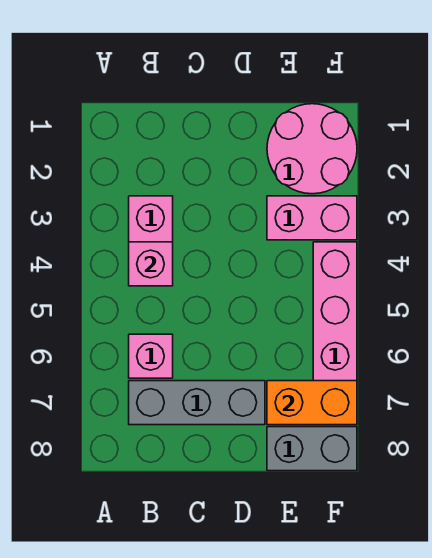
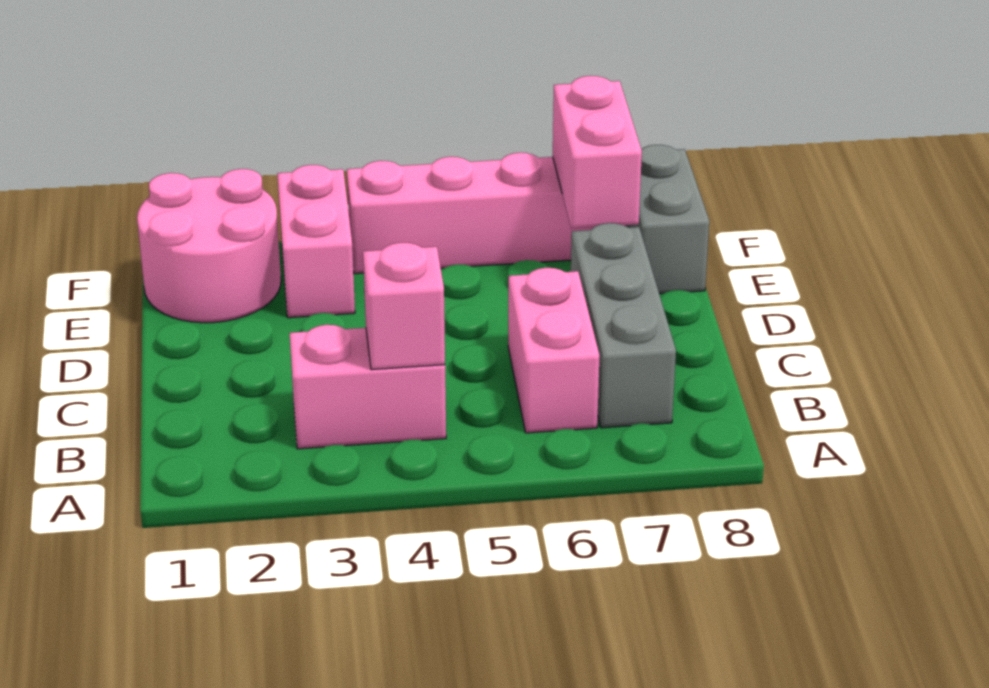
pink 1x1 brick [129,334,173,378] -> pink 1x2 brick [508,268,600,433]
orange 1x2 brick [267,381,357,425] -> pink 1x2 brick [553,76,642,229]

